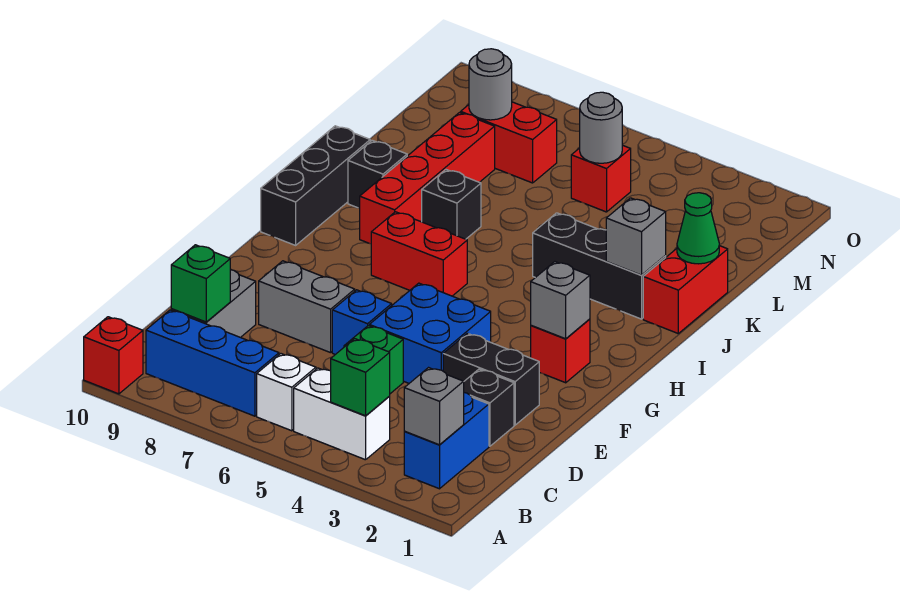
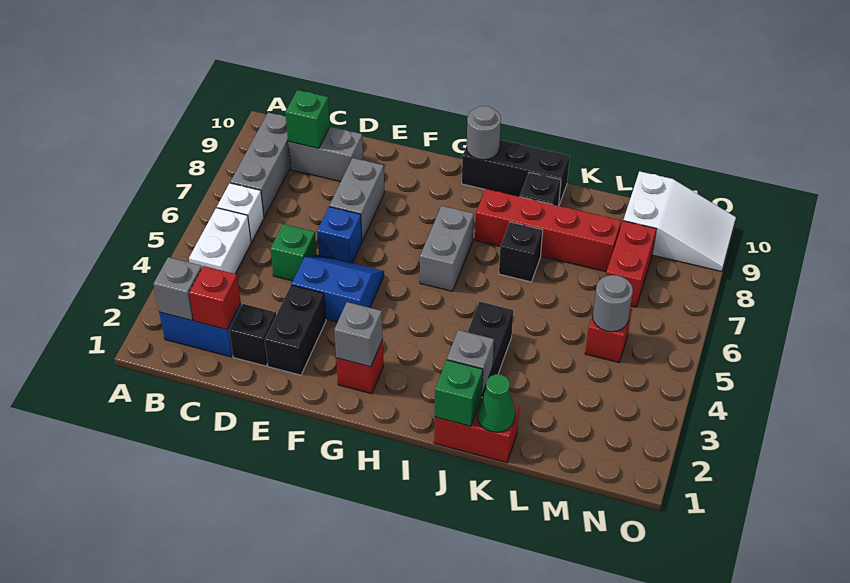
red 1x1 brick [84,317,143,394] -> red 1x1 brick moved to [189,266,241,330]
green 1x1 brick [331,339,390,416] -> green 1x1 brick moved to [435,360,483,426]
blue 1x3 brick [146,310,279,416] -> grey 1x3 brick [230,113,290,217]
blue 2x2 brick [369,283,491,383] -> blue 2x2 slope [292,255,384,322]
red 1x2 brick [371,212,467,296] -> grey 1x2 brick [420,206,474,291]
grey 1x1 round brick [469,49,512,120] -> grey 1x1 round brick moved to [467,106,501,160]
none -> white 2x3 slope [623,171,736,272]

